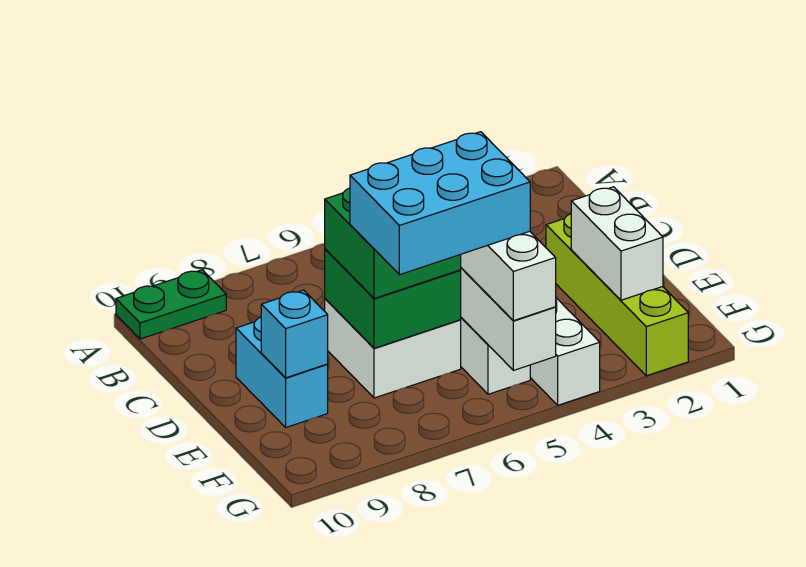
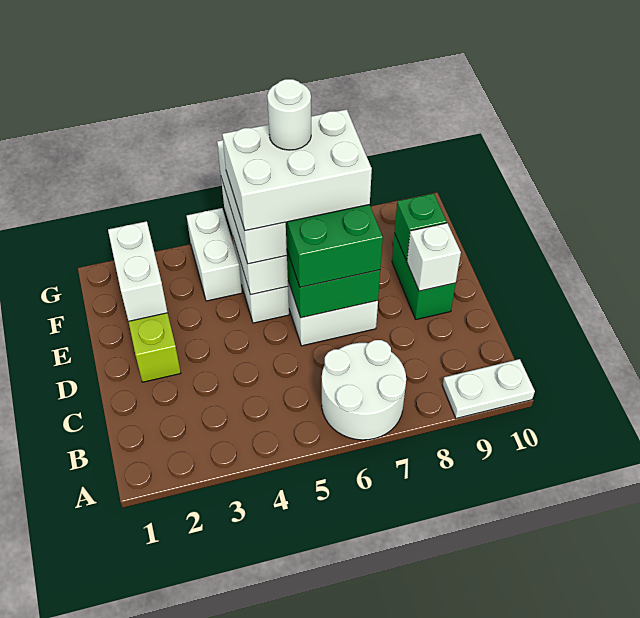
none -> white 2x2 round brick [322,340,406,440]
green 1x2 plate [116,270,226,339] -> white 1x2 plate [442,359,535,418]
cyan 1x2 brick [236,317,328,427] -> green 1x2 brick [392,233,456,320]
none -> white 1x1 brick [407,223,461,291]
cyan 2x3 brick [350,132,530,275] -> white 2x3 brick [222,109,372,231]
cyan 1x1 brick [261,290,328,378] -> green 1x1 brick [395,193,447,260]
none -> white 1x1 round brick [267,79,311,150]

